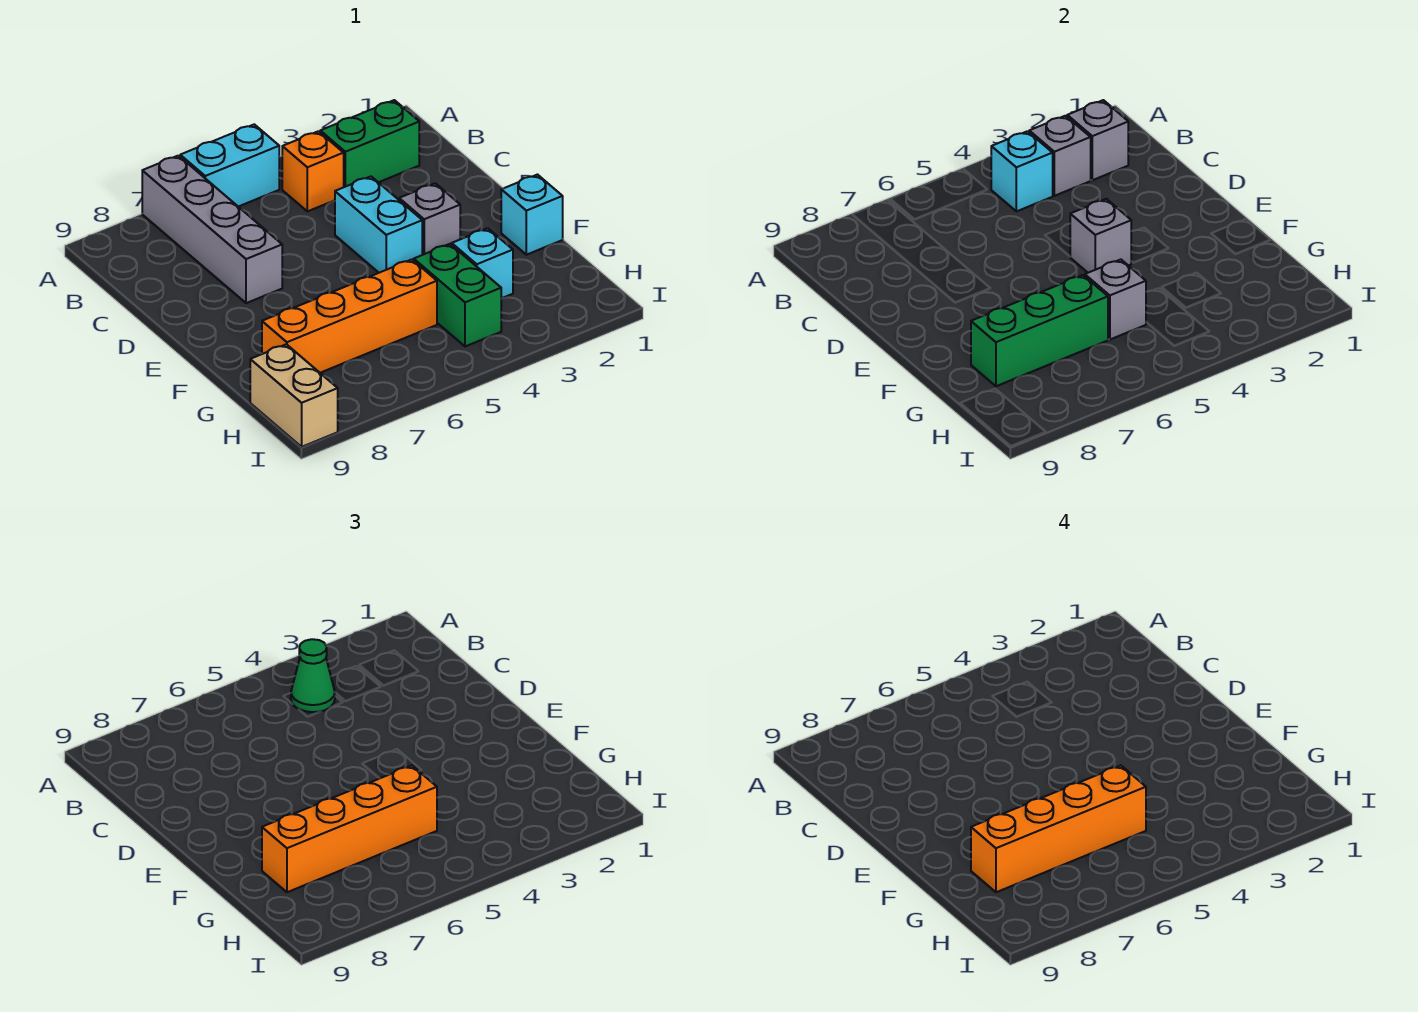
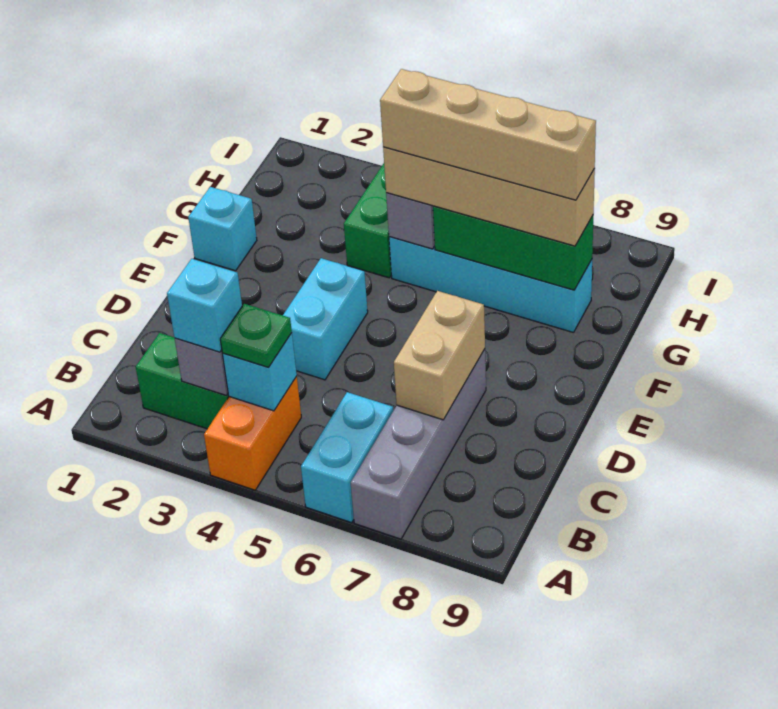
cyan 1x2 brick [180,124,279,207] -> cyan 1x2 brick turned to [301,392,393,523]
grey 1x1 brick [1067,100,1128,180] -> none
orange 1x1 brick [282,131,344,211] -> orange 1x2 brick [204,376,301,490]
green 1x1 cone [291,639,335,712] -> green 1x1 plate [220,304,292,367]
grey 1x1 brick [399,183,460,255] -> none
grey 1x1 brick [1070,199,1131,273] -> none
cyan 1x1 brick [452,228,513,298] -> cyan 1x1 brick moved to [167,259,242,352]
orange 1x4 brick [262,260,437,373] -> cyan 1x4 brick [389,237,592,333]
orange 1x4 brick [262,766,437,892] -> tan 1x4 brick [383,147,595,246]
orange 1x4 brick [971,766,1146,892] -> tan 1x4 brick [380,69,596,200]
tan 1x2 brick [250,344,338,447] -> tan 1x2 brick moved to [394,291,485,420]

